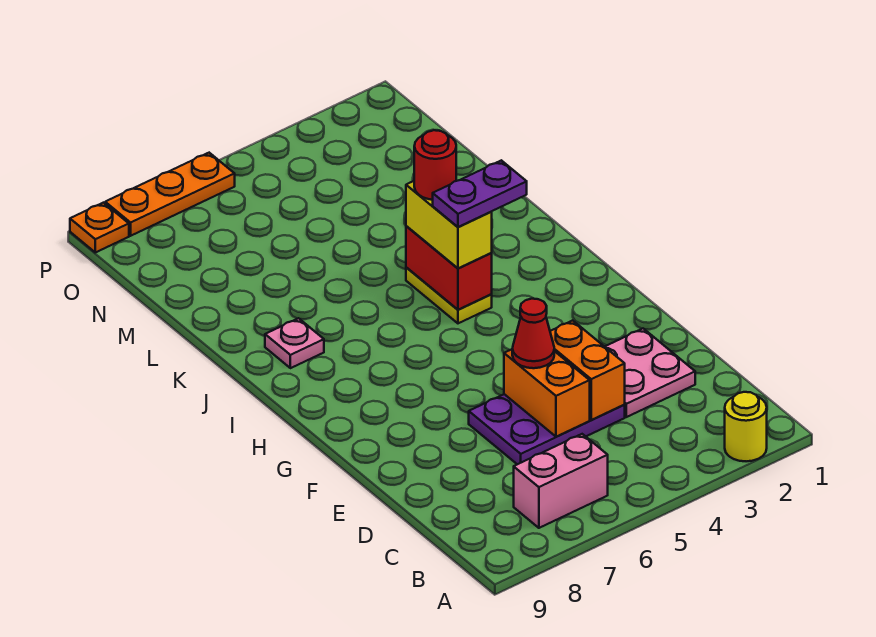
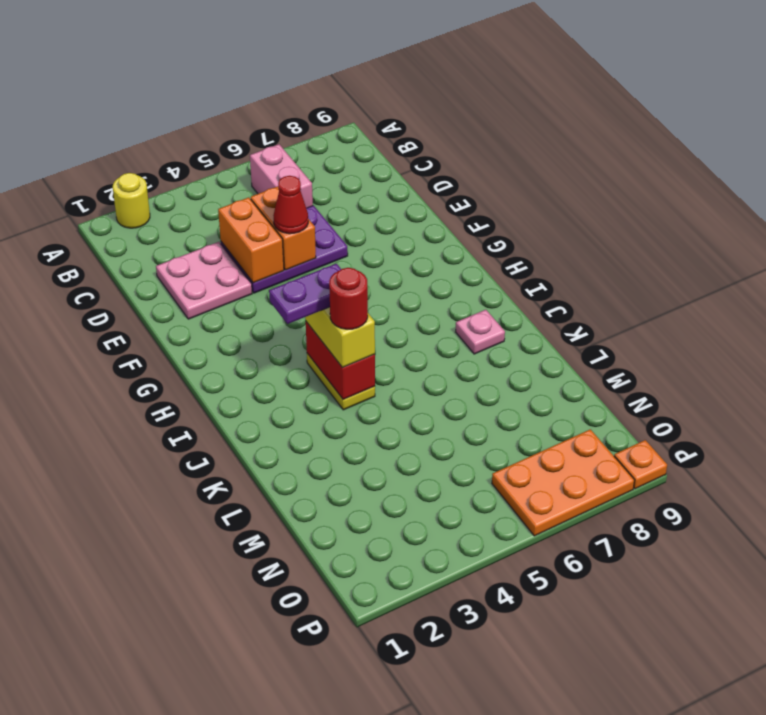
pink 1x2 brick [514,434,608,528] -> pink 1x2 brick turned to [250,144,313,208]
orange 1x3 plate [105,153,235,236] -> orange 2x3 plate [492,429,634,536]

